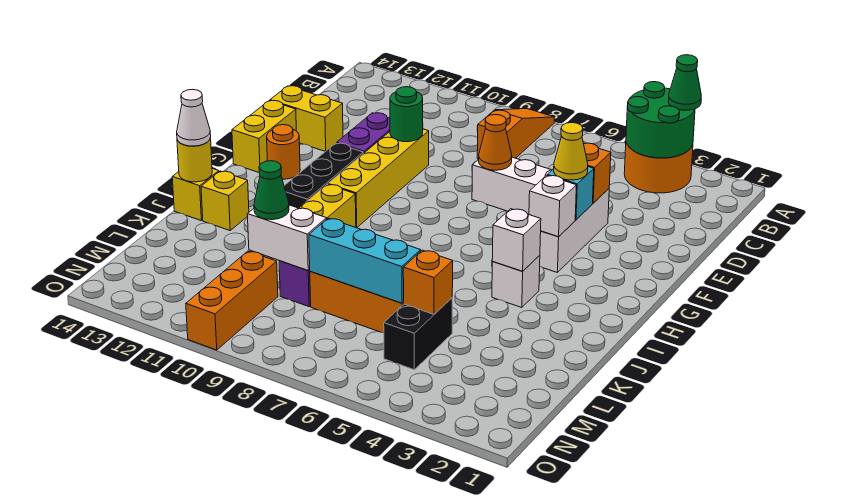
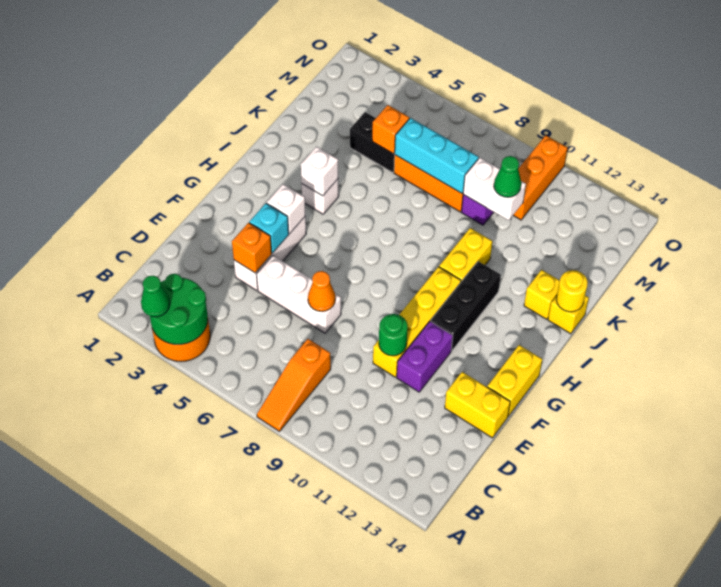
yellow 1x1 cone [554,123,588,180] -> none
orange 1x1 round brick [267,125,300,179] -> none
white 1x1 cone [177,89,211,146] -> none
black 1x2 brick [384,298,452,370] -> black 1x2 brick turned to [350,112,395,173]

